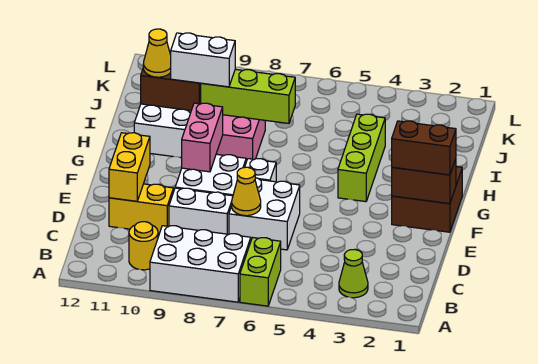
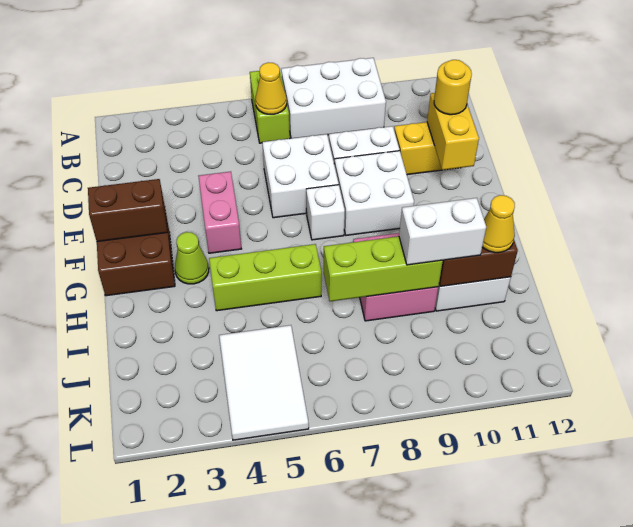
lime 1x1 cone [339,250,368,298] -> lime 1x1 cone moved to [175,232,209,284]
yellow 1x1 round brick [129,222,158,270] -> yellow 1x1 round brick moved to [434,60,472,115]
yellow 1x1 cone [232,167,261,216] -> yellow 1x1 cone moved to [255,63,287,114]
brown 1x2 brick [392,121,456,175] -> none
pink 1x2 brick [182,103,223,172] -> pink 1x2 brick moved to [198,172,241,253]
lime 1x3 brick [338,114,385,202] -> lime 1x3 brick turned to [209,244,322,311]
none -> white 2x3 tile [219,325,309,440]

